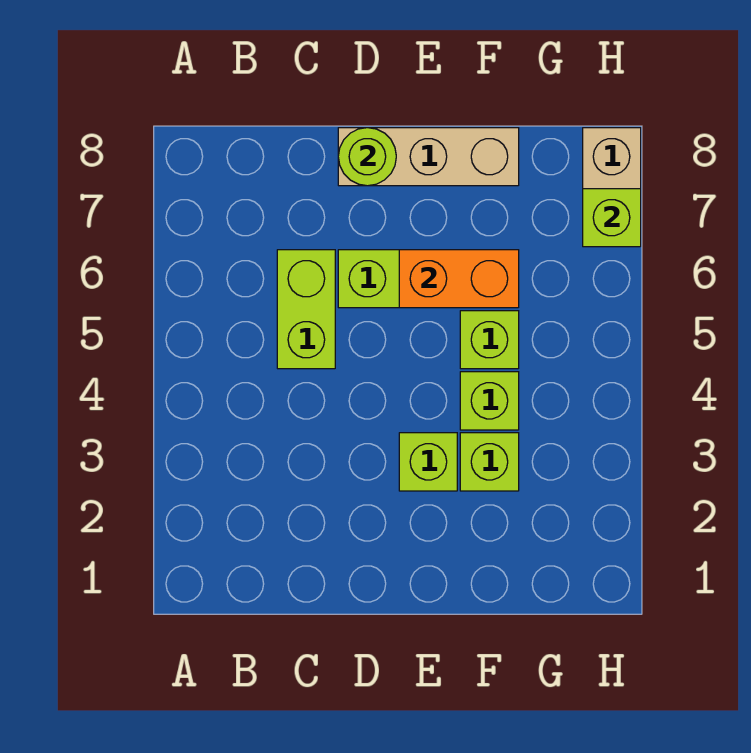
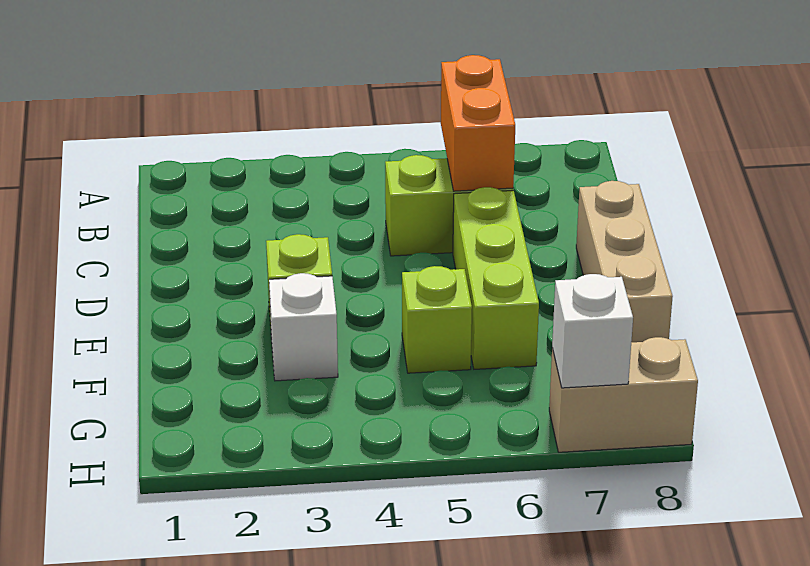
lime 1x1 round brick [338,128,396,186] -> none
orange 1x2 brick [399,250,519,308] -> orange 1x2 brick moved to [441,55,515,191]
lime 1x1 brick [460,433,519,491] -> white 1x1 brick [269,273,338,381]
lime 1x1 brick [460,372,519,430] -> none
lime 1x1 brick [583,189,641,247] -> white 1x1 brick [552,274,633,388]

